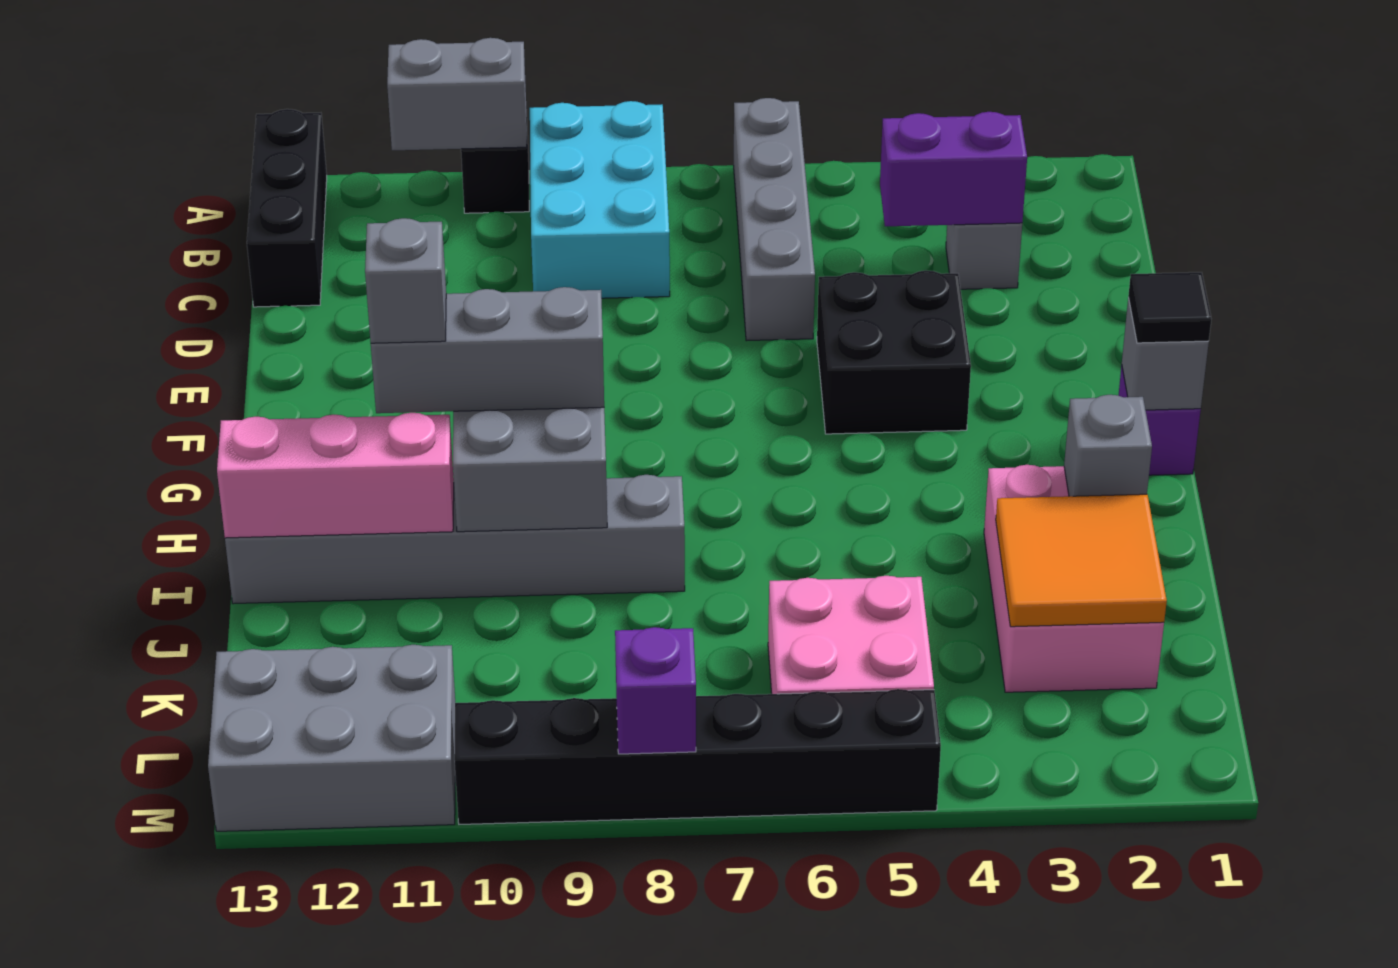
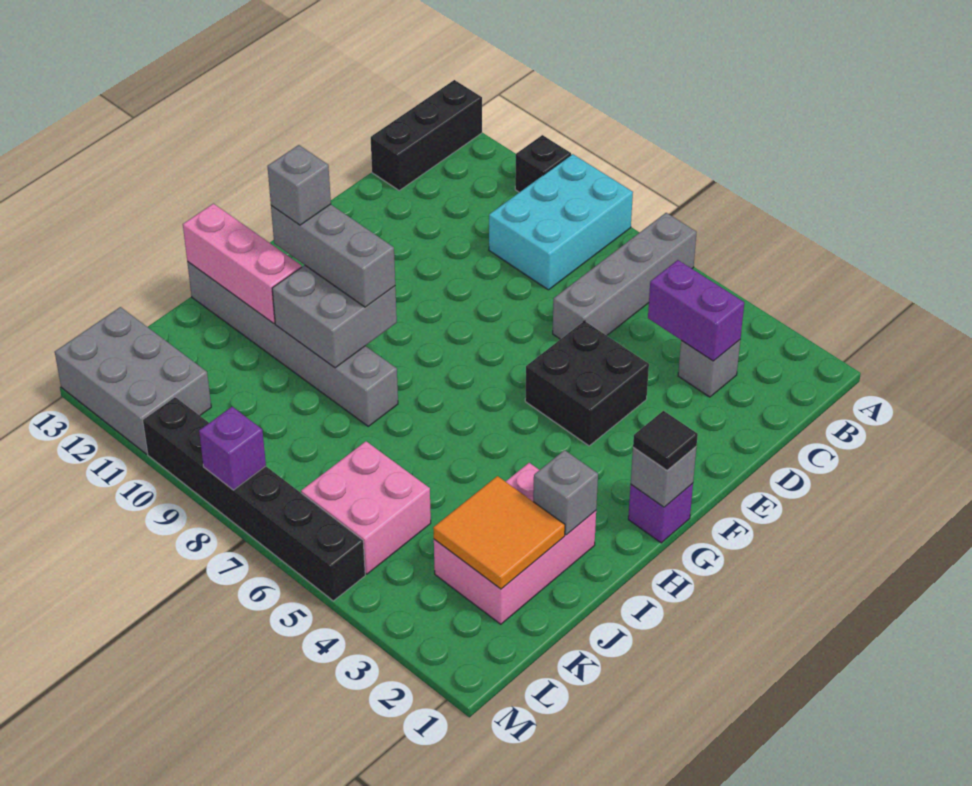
grey 1x2 brick [387,38,527,150] -> none

